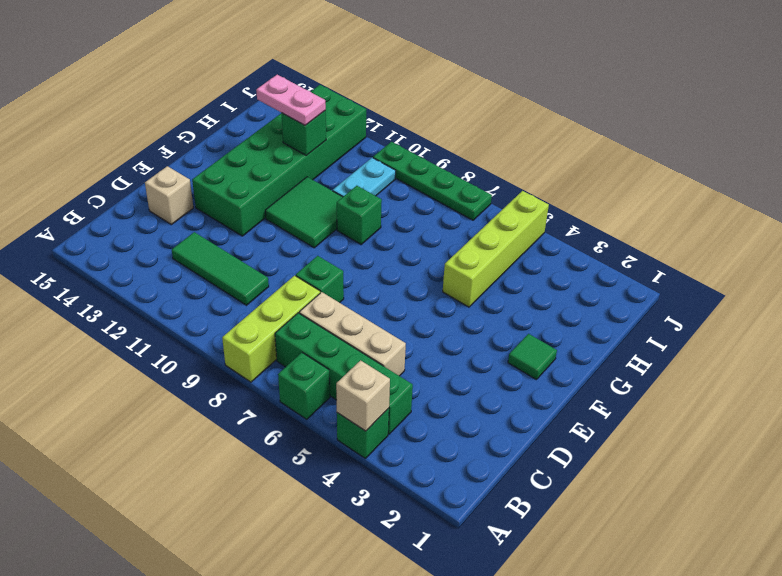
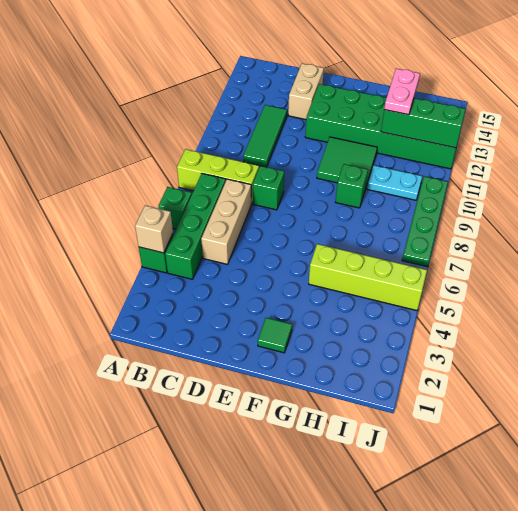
tan 1x1 brick [145,166,193,225] -> tan 1x2 brick [288,64,324,120]
green 1x1 brick [282,111,326,155] -> green 1x3 brick [381,98,466,148]

